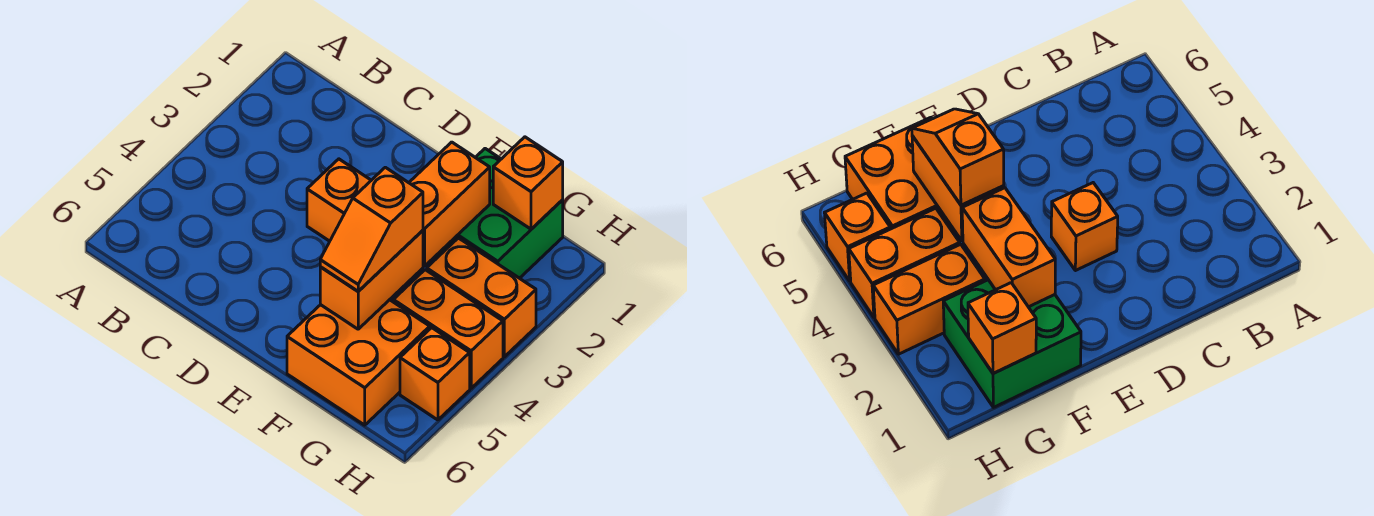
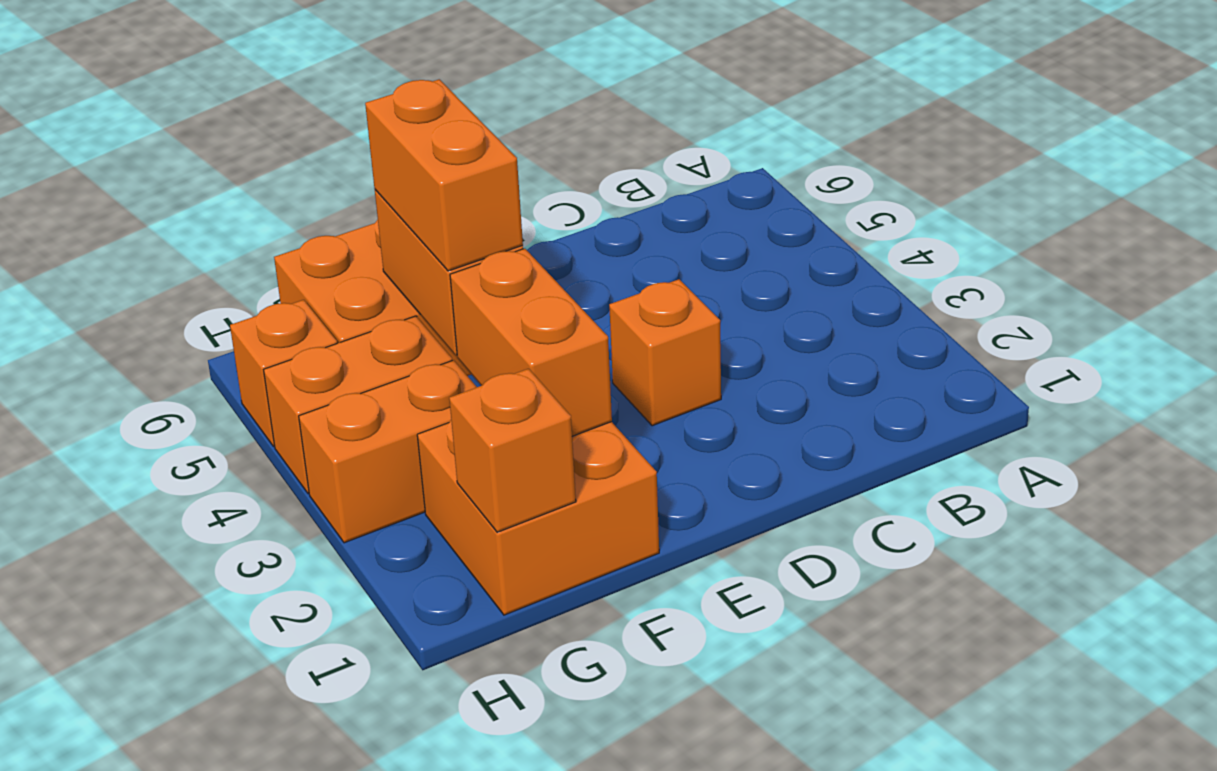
green 2x2 brick [435,149,563,278] -> orange 2x2 brick [417,421,659,615]
orange 1x2 slope [320,167,423,291] -> orange 1x2 brick [365,79,523,271]

